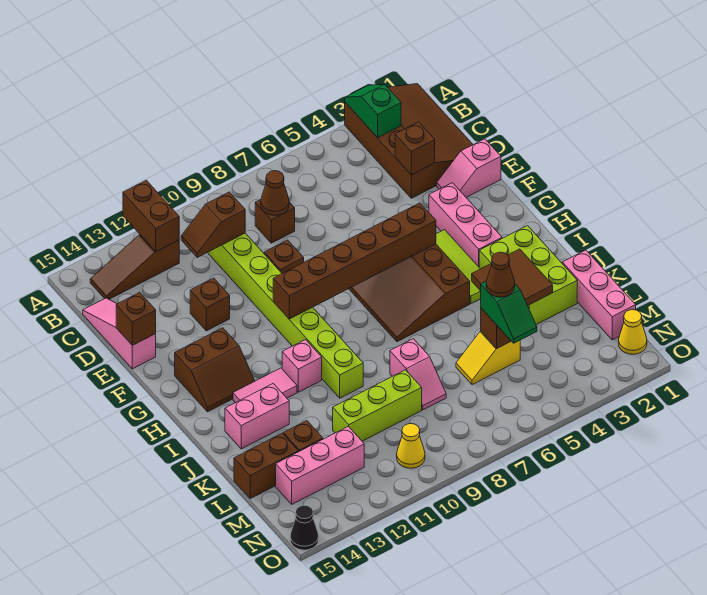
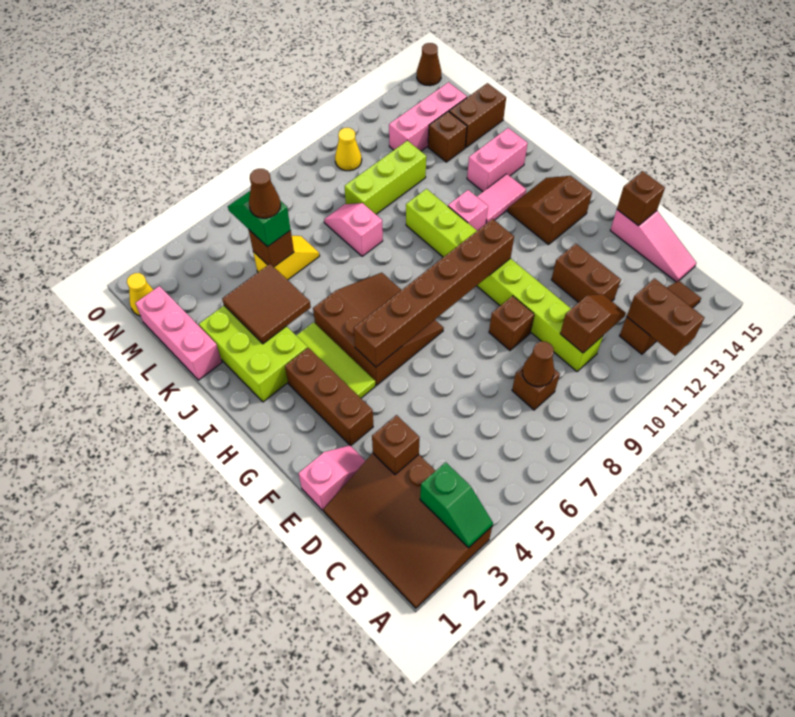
brown 1x1 brick [190,278,230,331] -> brown 1x2 brick [551,244,621,302]
pink 1x3 brick [429,183,502,267] -> brown 1x3 brick [285,348,373,446]
black 1x1 cone [290,505,319,550] -> brown 1x1 cone [417,43,441,86]

